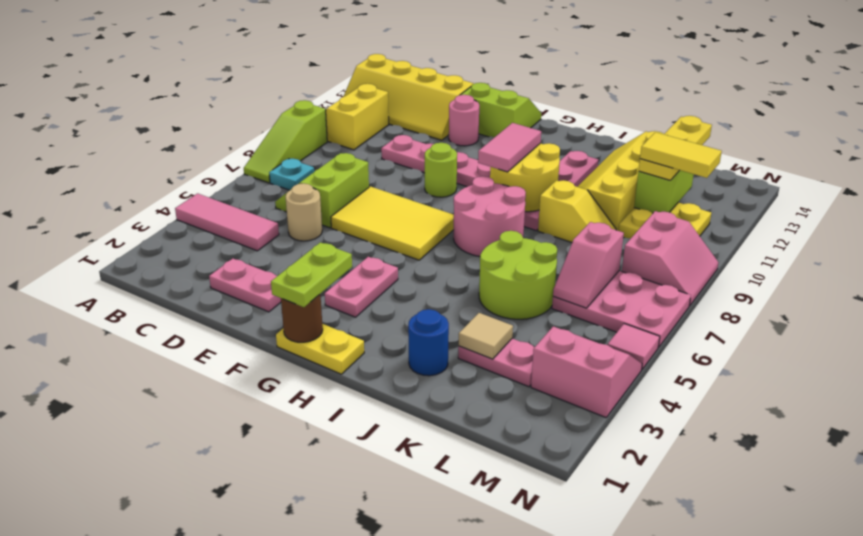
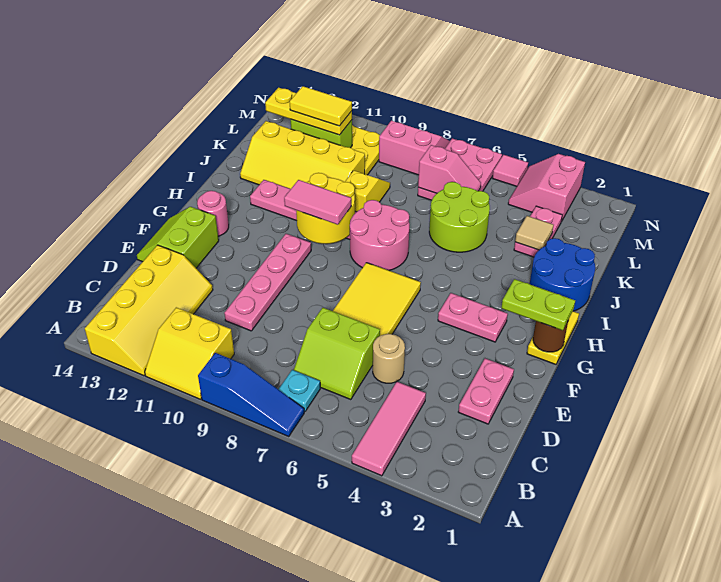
lime 1x3 slope [244,100,327,183] -> blue 1x3 slope [198,353,304,436]
pink 1x1 round brick [449,95,479,146] -> pink 1x1 round brick moved to [197,191,229,236]
lime 1x1 round brick [425,143,457,197] -> none
blue 1x1 round brick [408,309,449,376] -> blue 2x2 round brick [530,238,595,311]
yellow 1x2 tile [640,132,722,178] -> yellow 1x2 tile turned to [290,86,352,126]

